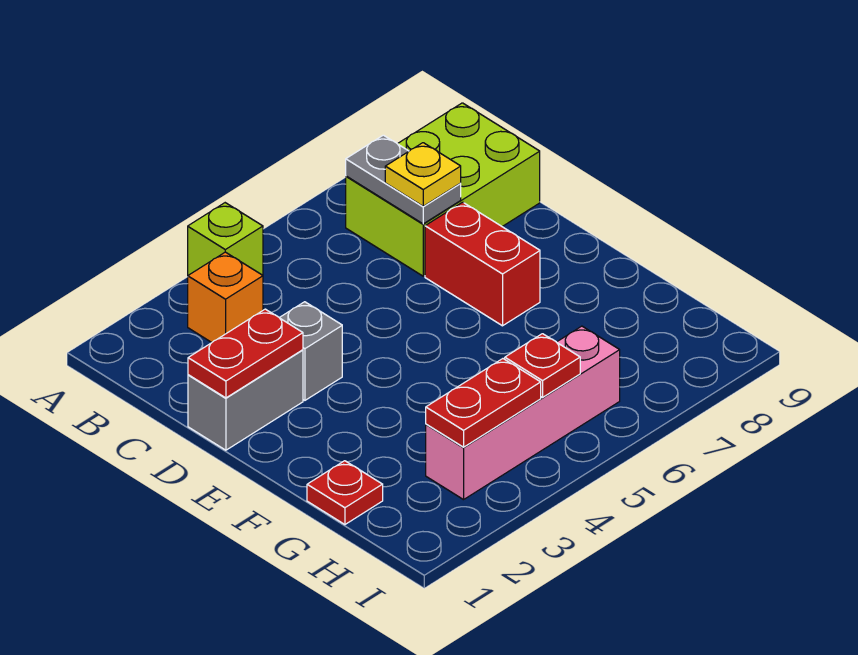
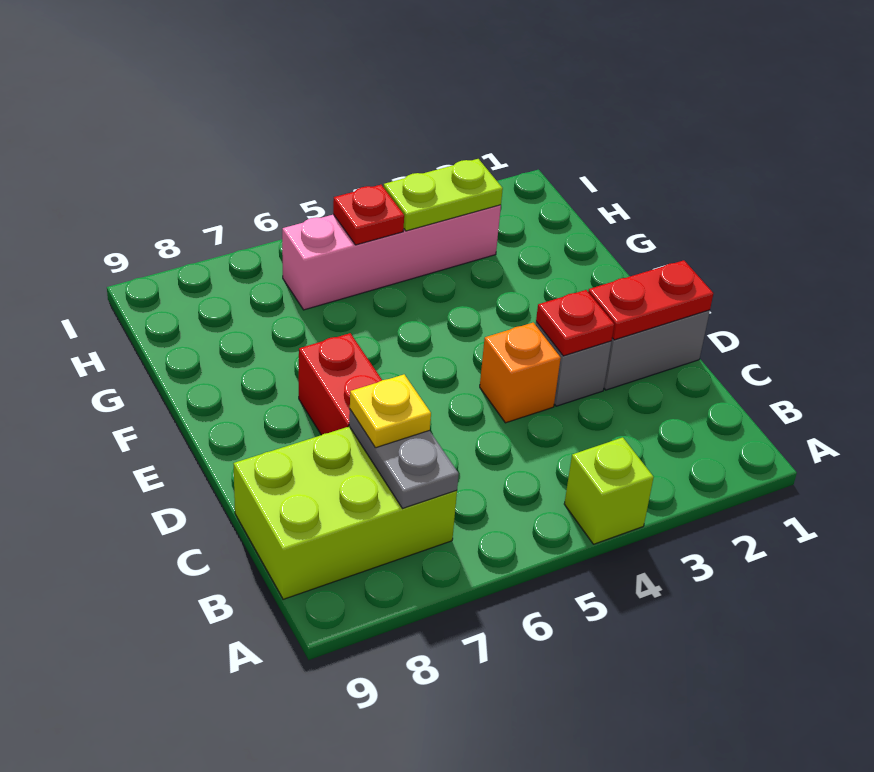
orange 1x1 brick [188,252,263,342] -> orange 1x1 brick moved to [480,323,561,423]
red 1x1 plate [307,461,383,525] -> red 1x1 plate moved to [536,290,614,356]
red 1x2 plate [426,359,541,447] -> lime 1x2 plate [384,159,503,231]

